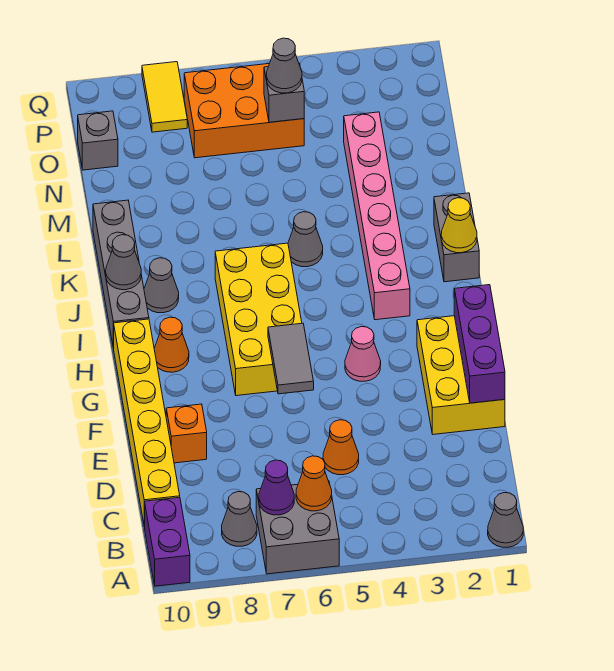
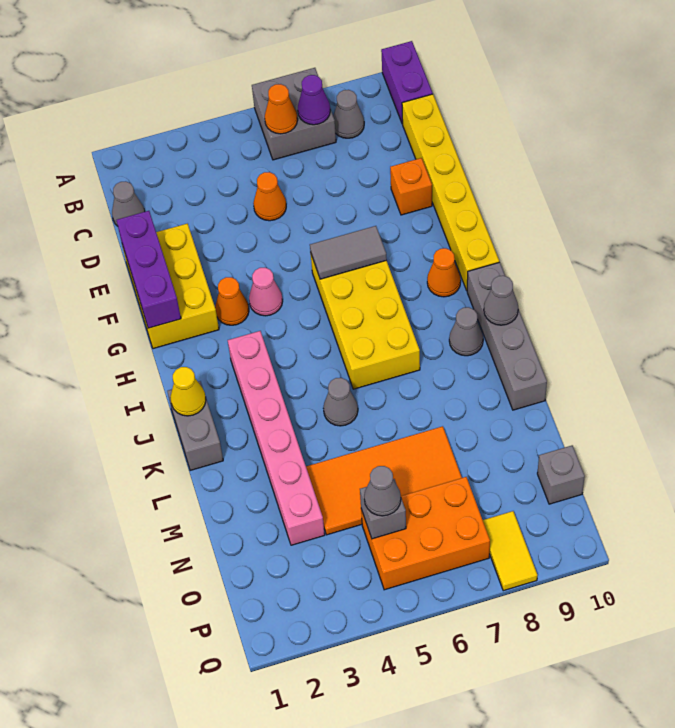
grey 1x1 cone [488,493,523,547] -> grey 1x1 cone moved to [112,181,145,226]
grey 1x2 tile [268,323,314,394] -> grey 1x2 tile turned to [310,226,387,279]
none -> orange 1x1 cone [215,277,249,325]
none -> orange 2x4 tile [306,426,462,535]

